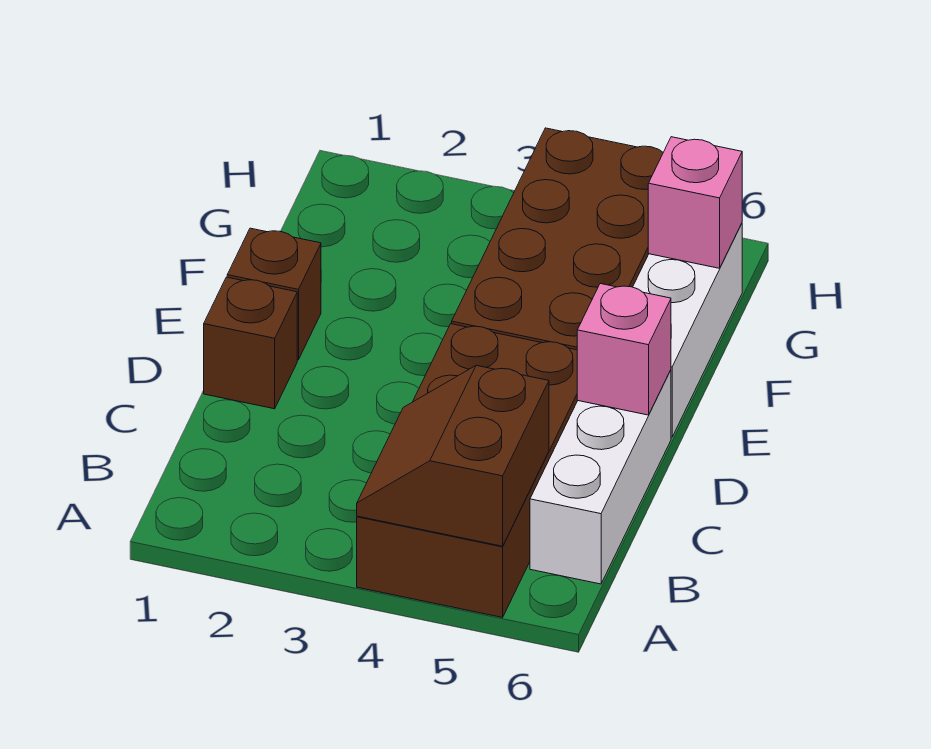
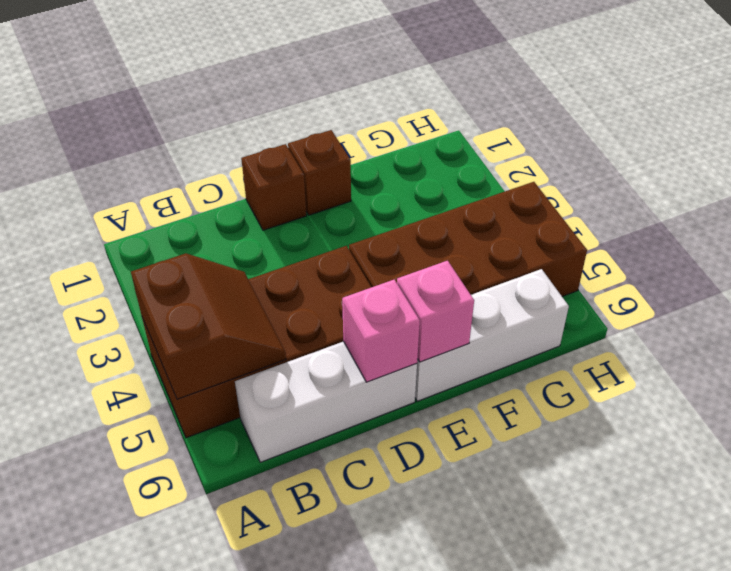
brown 2x2 slope [357,365,549,546] -> brown 2x2 slope turned to [131,253,286,399]
pink 1x1 brick [648,137,742,268] -> pink 1x1 brick moved to [397,261,474,362]

